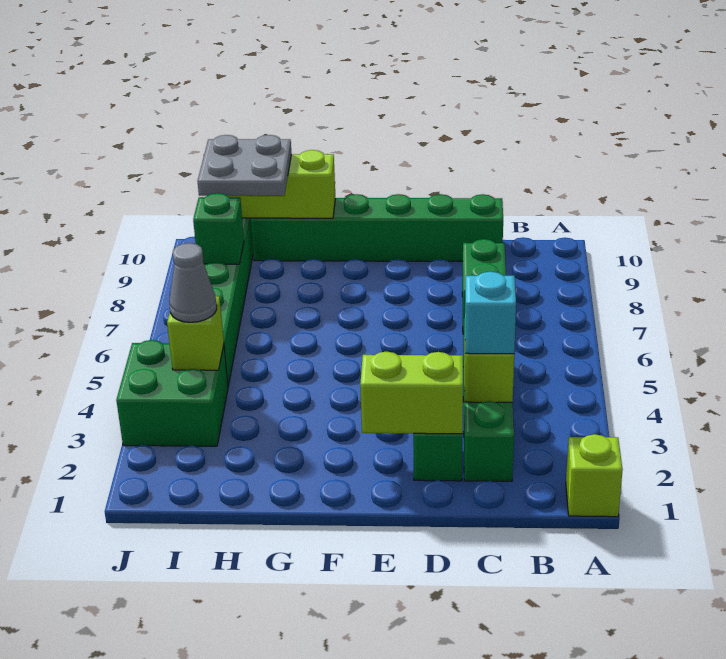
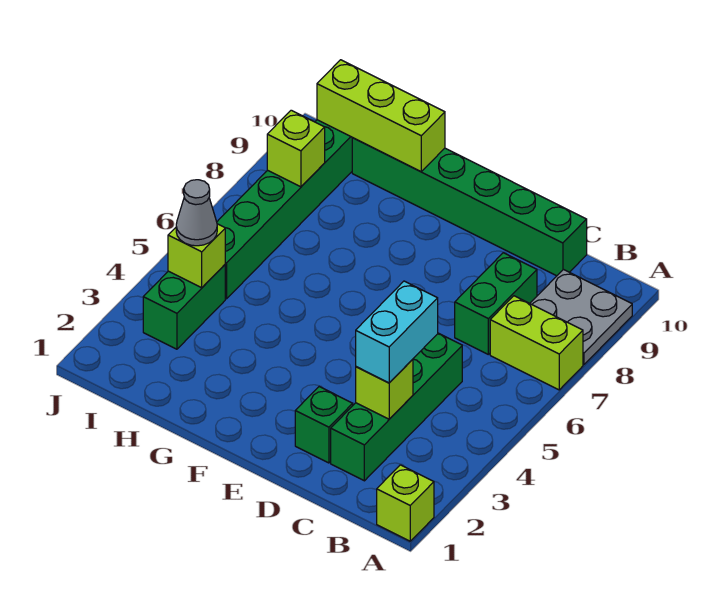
cyan 1x1 brick [465,272,516,354] -> cyan 1x2 brick [356,281,438,383]
lime 1x2 brick [360,352,463,434] -> lime 1x2 brick moved to [490,296,583,390]
grey 2x2 plate [198,135,292,196] -> grey 2x2 plate moved to [530,270,632,365]
green 2x2 brick [116,340,228,446] -> green 1x2 brick [143,265,225,349]
green 1x1 brick [193,193,244,264] -> lime 1x1 brick [267,110,325,187]

